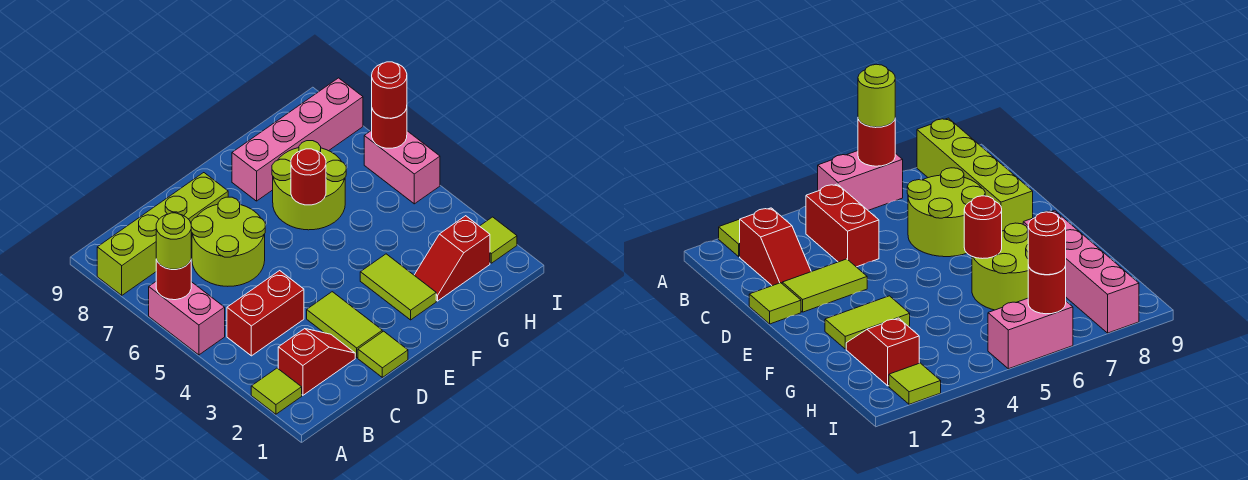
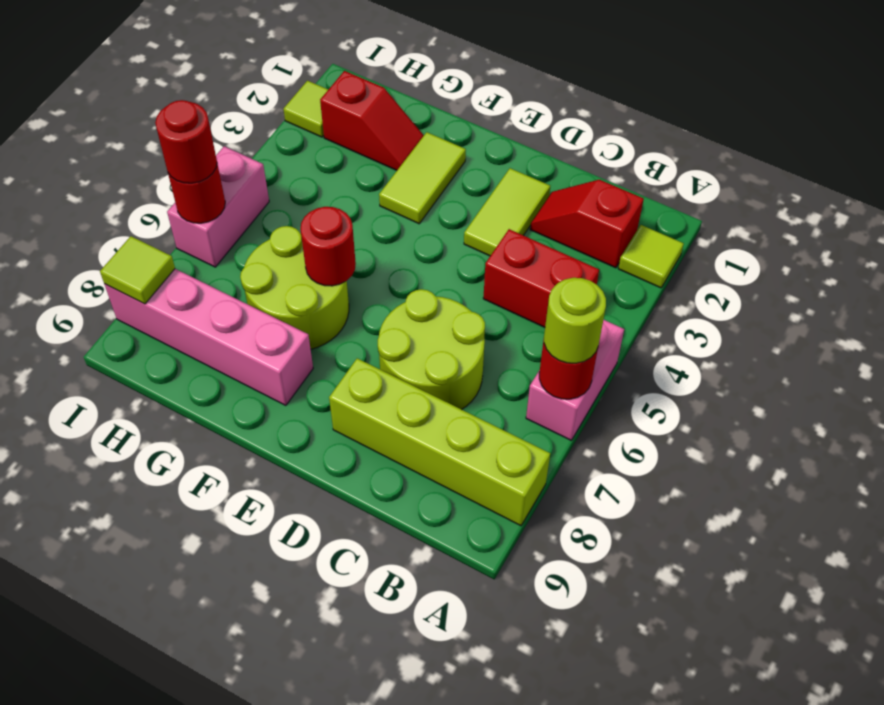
lime 1x1 tile [358,331,408,377] -> lime 1x1 tile moved to [100,236,175,304]

